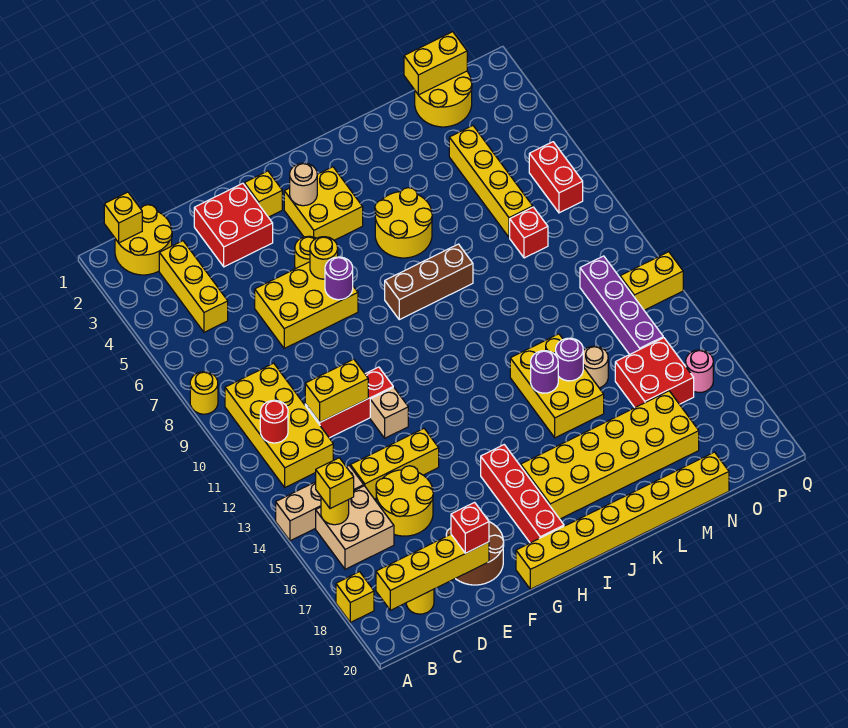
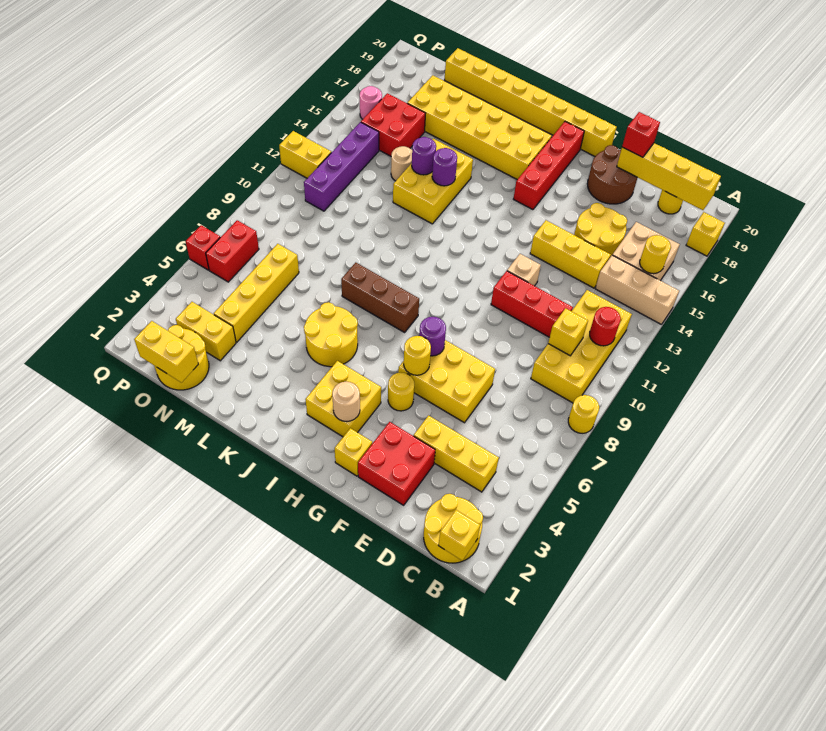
yellow 1x1 brick [316,458,354,509] -> yellow 1x1 brick moved to [548,308,588,356]
yellow 1x3 brick [159,241,228,332] -> yellow 1x3 brick turned to [414,416,499,492]
yellow 1x2 brick [305,359,368,422] -> yellow 1x2 brick moved to [176,302,236,361]
red 1x1 brick [510,207,548,258] -> red 1x1 brick moved to [186,225,220,270]

